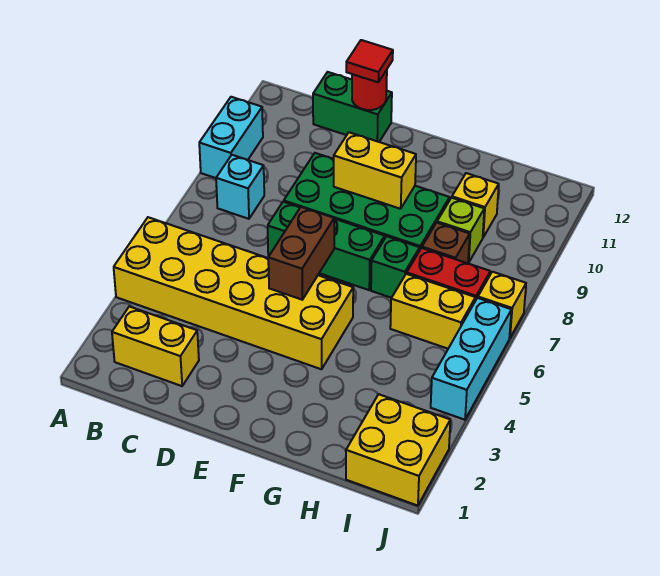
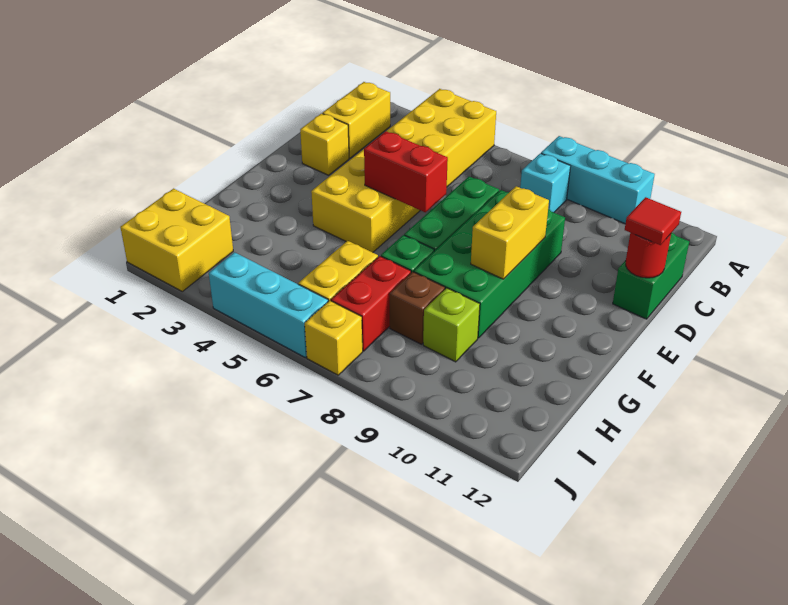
cyan 1x2 brick [199,97,263,178] -> cyan 1x3 brick [541,136,655,224]
brown 1x2 brick [268,207,334,300] -> red 1x2 brick [364,131,448,212]
yellow 1x1 brick [452,173,499,237] -> yellow 1x1 brick moved to [300,114,349,175]

